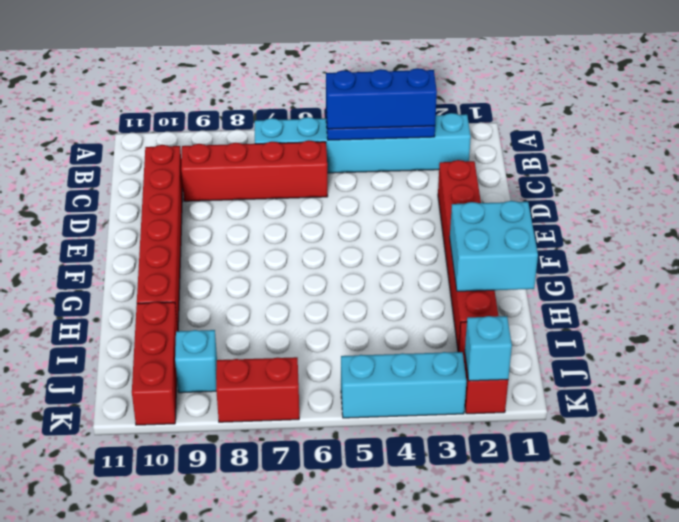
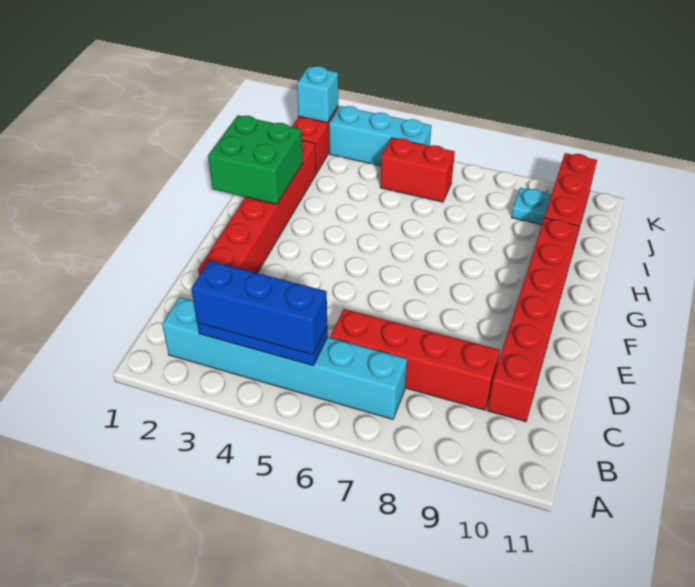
cyan 2x2 brick [450,201,538,291] -> green 2x2 brick [208,115,303,204]
cyan 1x1 brick [175,330,217,393] -> cyan 1x1 plate [511,188,551,225]
red 1x2 brick [216,357,299,422] -> red 1x2 brick moved to [380,138,455,202]

